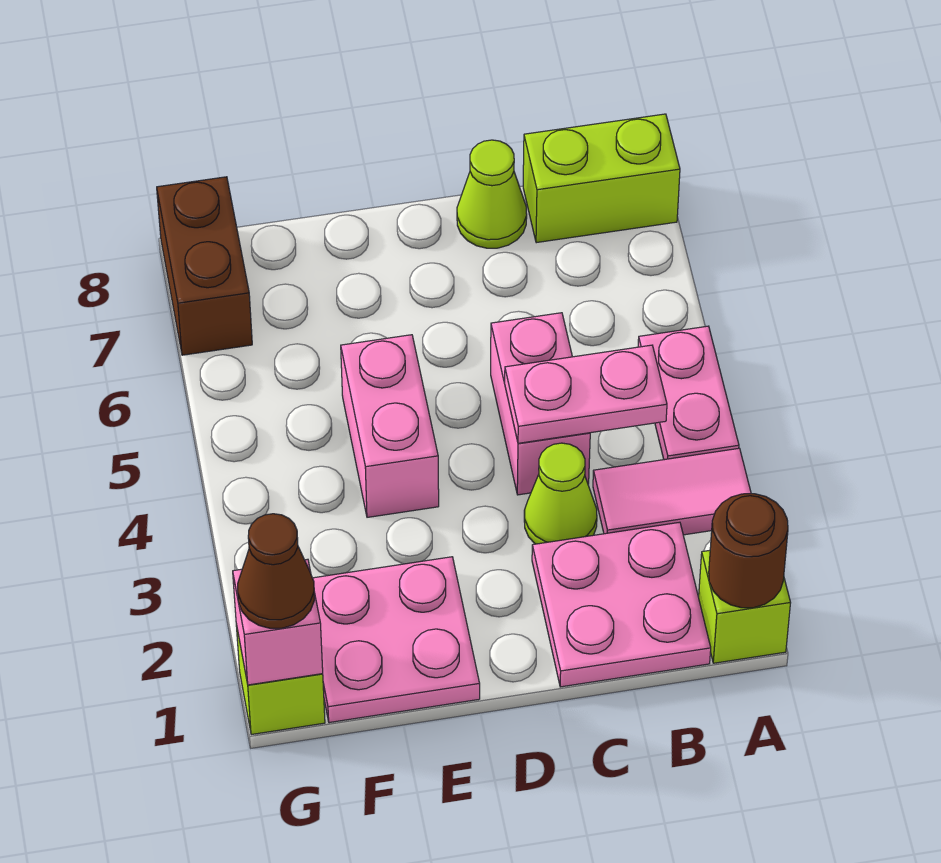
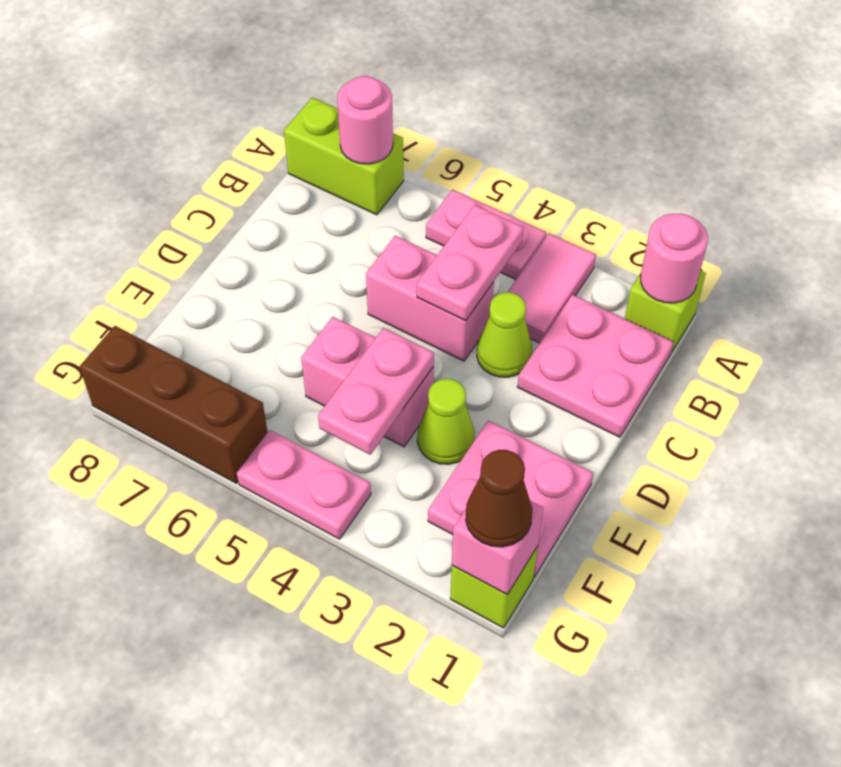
brown 1x1 round brick [709,494,788,608] -> pink 1x1 round brick [640,214,708,303]
none -> pink 1x1 round brick [337,76,393,164]
lime 1x2 brick [523,114,680,243] -> lime 1x2 brick turned to [284,97,404,215]
lime 1x1 cone [457,140,527,248] -> lime 1x1 cone moved to [417,379,475,464]
none -> pink 1x2 plate [318,328,434,455]
none -> pink 1x2 plate [237,430,371,539]
brown 1x2 brick [157,177,252,355] -> brown 1x3 brick [79,326,268,483]

